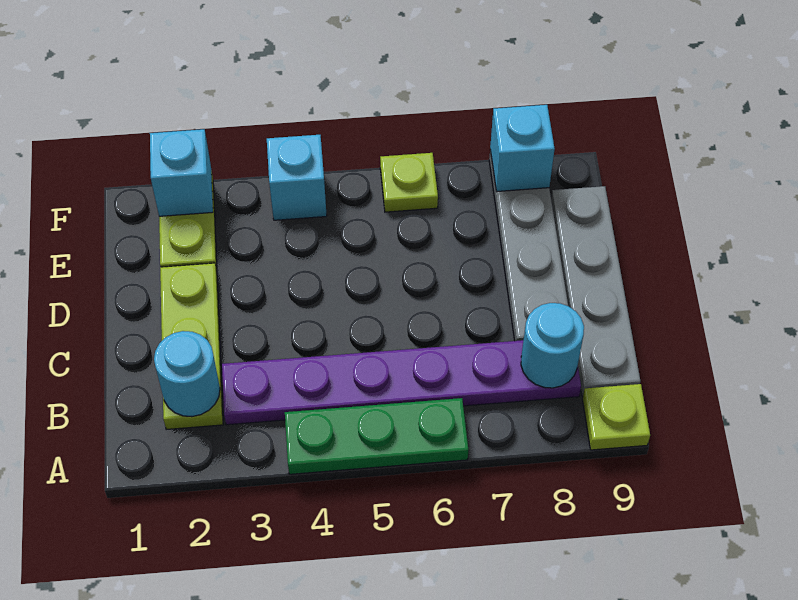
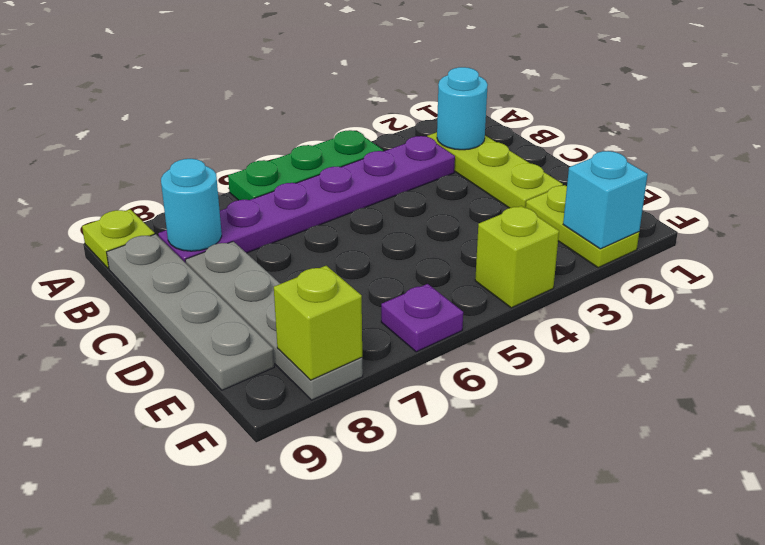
cyan 1x1 brick [267,135,327,220] -> lime 1x1 brick [475,206,559,308]
lime 1x1 plate [380,153,438,212] -> purple 1x1 plate [381,284,463,352]
cyan 1x1 brick [490,105,555,192] -> lime 1x1 brick [274,266,362,380]

